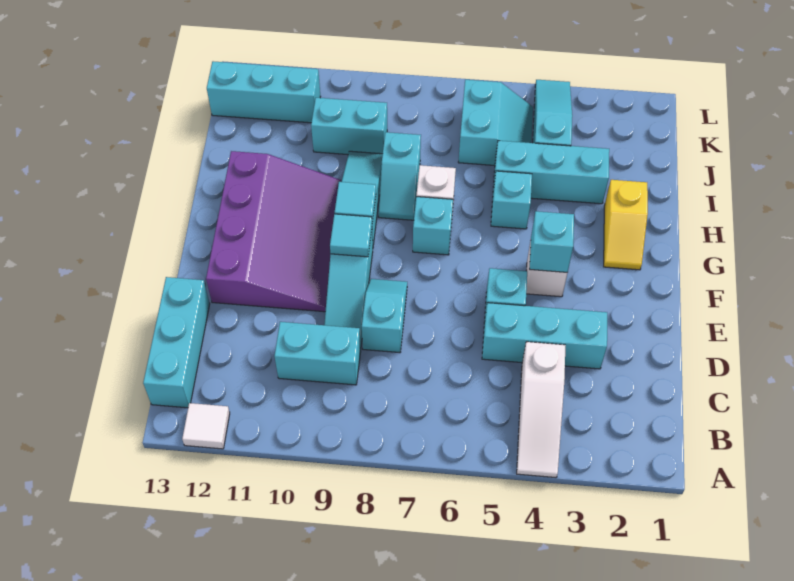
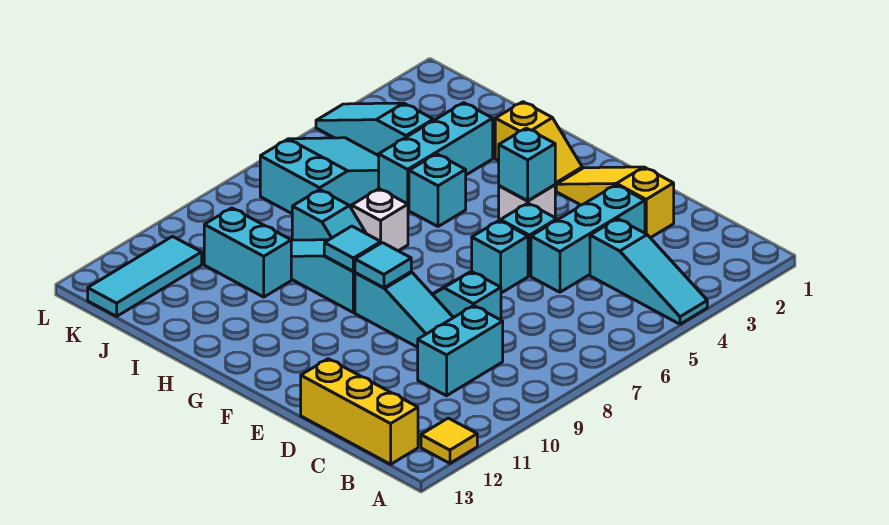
white 1x3 slope [517,342,565,478] -> cyan 1x3 slope [590,219,707,324]
white 1x1 tile [182,403,230,449] -> yellow 1x1 tile [421,418,477,463]
cyan 1x3 brick [143,277,210,408] -> yellow 1x3 brick [301,359,418,464]
none -> yellow 1x3 slope [556,167,674,238]
purple 3x4 slope [206,151,342,312] -> none
cyan 1x1 brick [413,197,453,255] -> cyan 1x1 brick moved to [472,221,528,293]
cyan 2x2 slope [458,80,533,166] -> cyan 2x3 slope [260,138,379,214]
cyan 1x2 brick [311,98,387,155] -> cyan 1x2 brick turned to [204,208,291,297]
cyan 1x3 brick [207,61,320,123] -> cyan 1x3 tile [88,236,202,316]

